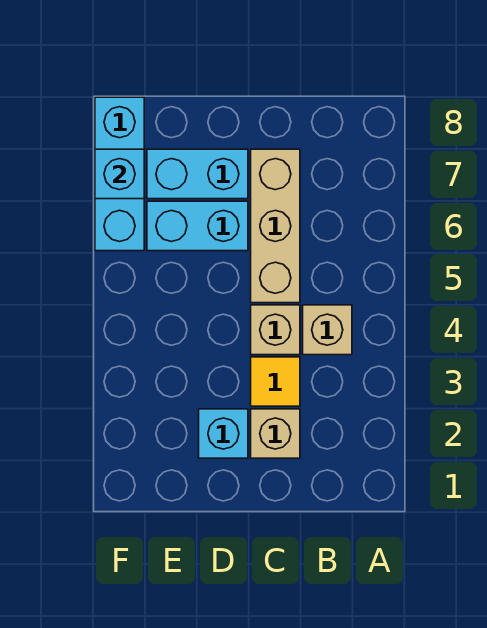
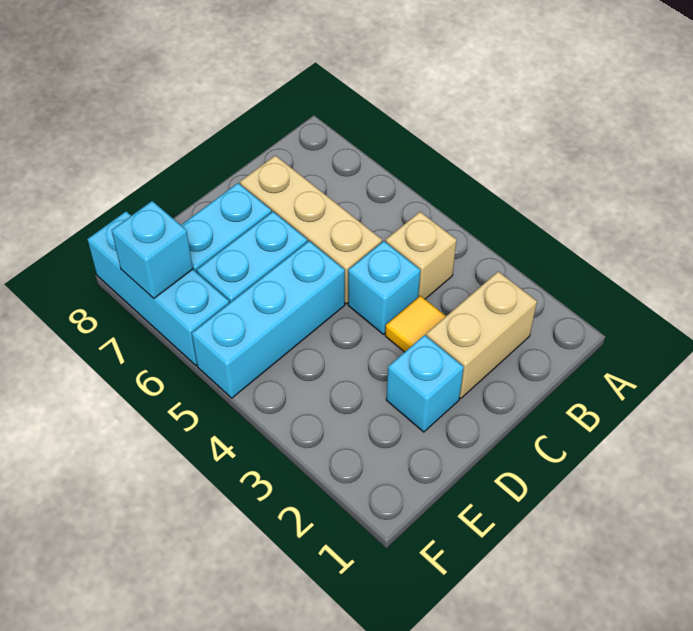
tan 1x1 brick [251,409,300,458] -> tan 1x2 brick [426,272,537,398]
tan 1x1 brick [251,305,300,355] -> cyan 1x1 brick [348,241,420,334]
none -> cyan 1x3 brick [192,241,345,398]

